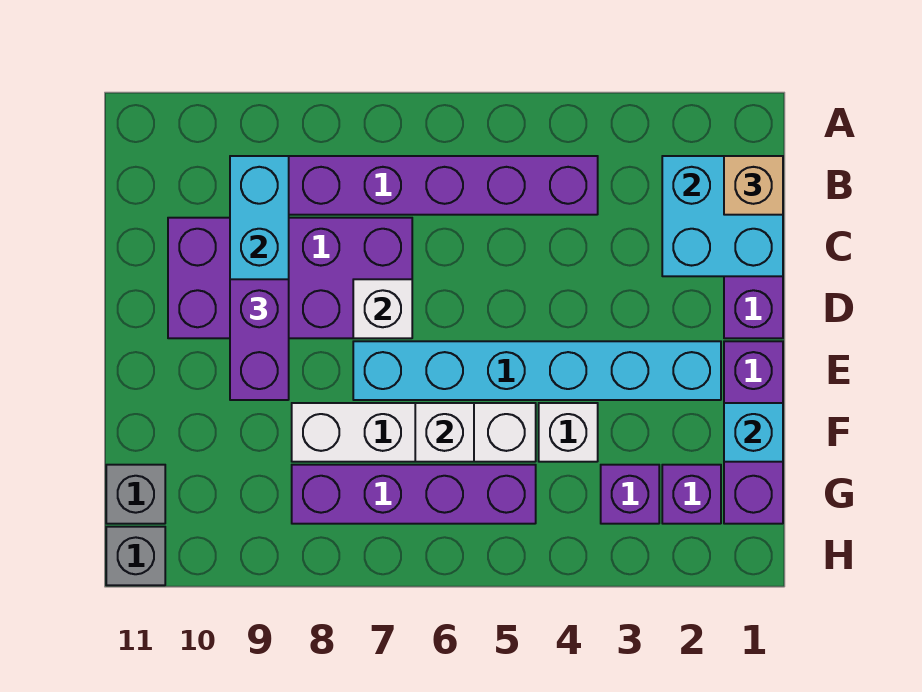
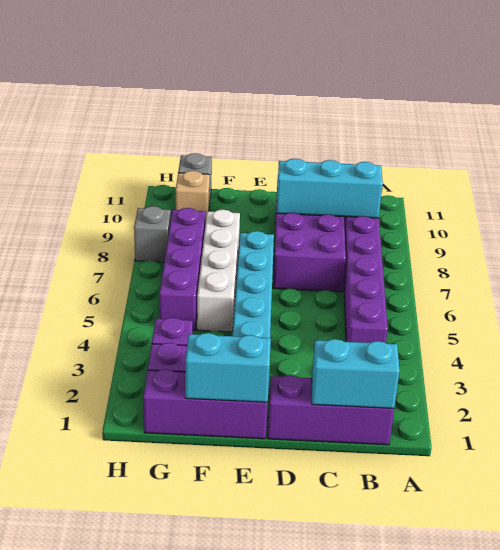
cyan 2x2 brick [662,156,783,276] -> cyan 1x2 brick [312,339,400,408]
tan 1x1 brick [724,156,783,215] -> tan 1x1 brick moved to [175,171,210,224]
white 1x1 brick [353,279,412,338] -> none
purple 1x2 brick [230,279,289,400] -> none
cyan 1x1 brick [724,403,783,462] -> cyan 1x2 brick [185,333,271,402]
white 1x1 brick [539,403,598,462] -> none
white 1x1 brick [415,403,474,462] -> none
grey 1x1 brick [106,527,165,585] -> grey 1x1 brick moved to [134,206,171,262]

